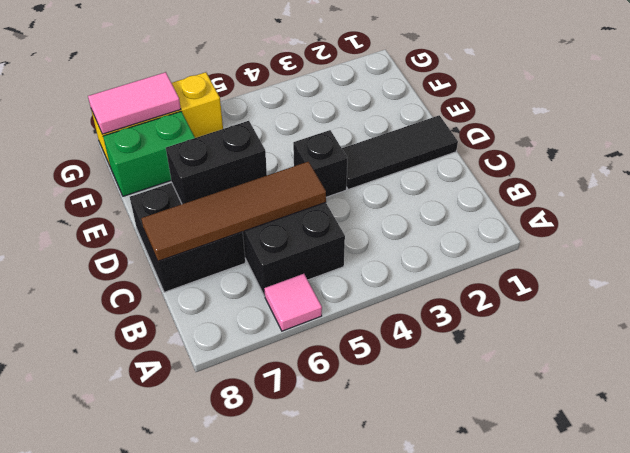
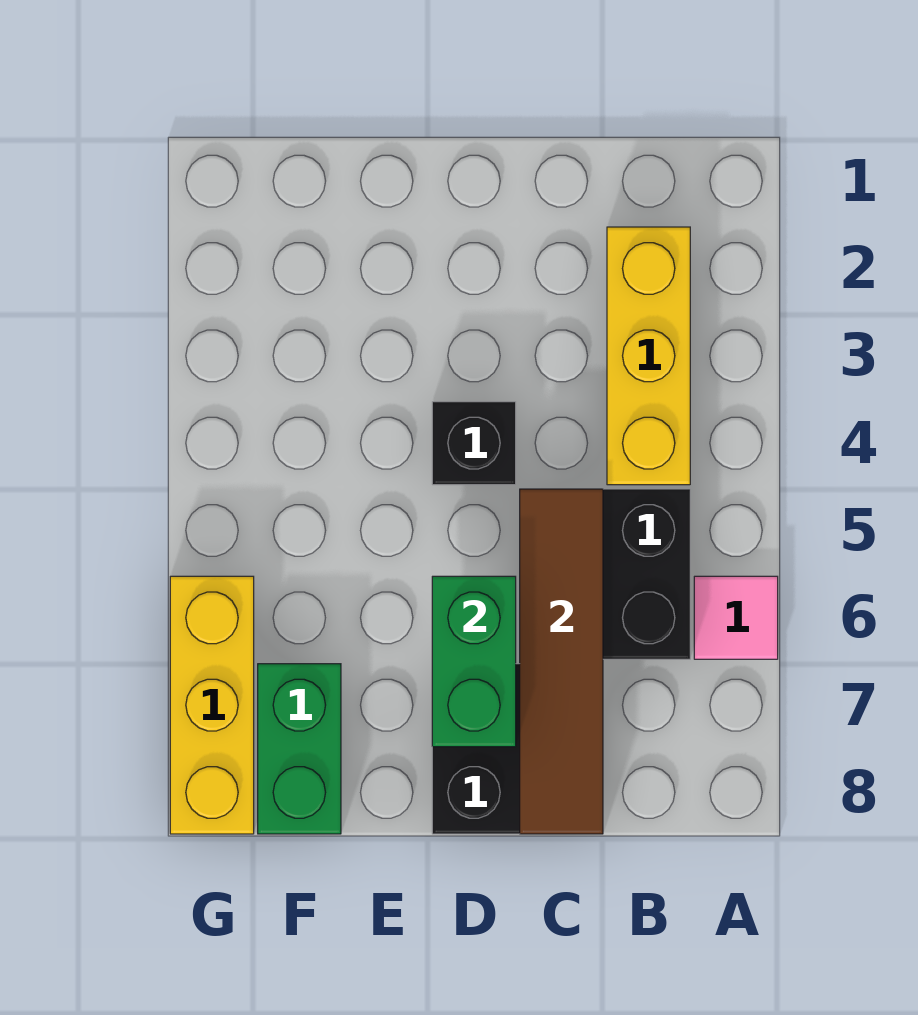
none -> yellow 1x3 brick [607,227,690,485]
black 1x3 tile [342,115,458,190] -> none
black 1x2 brick [166,121,267,204] -> green 1x2 brick [432,576,516,747]
pink 1x2 tile [88,72,181,134] -> none

